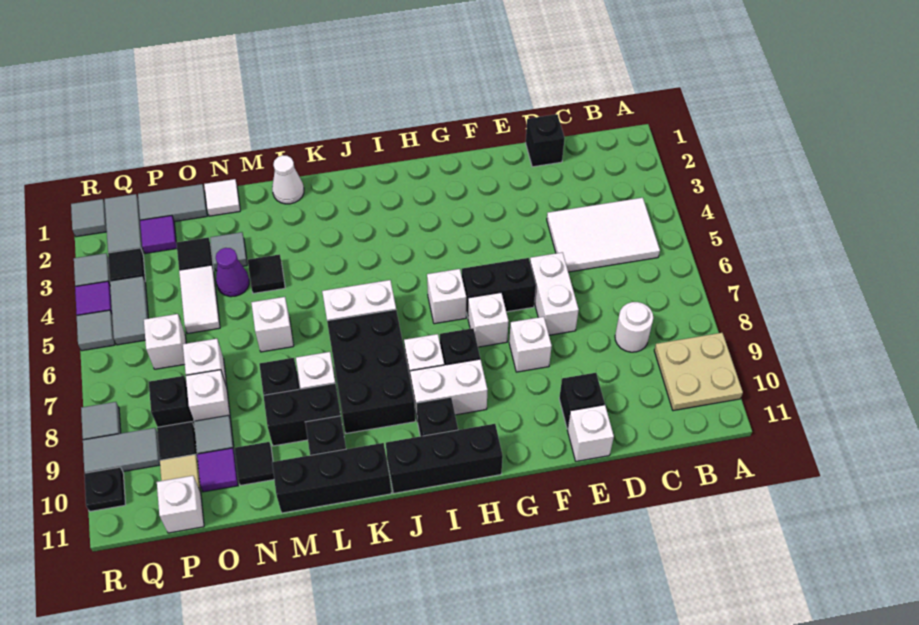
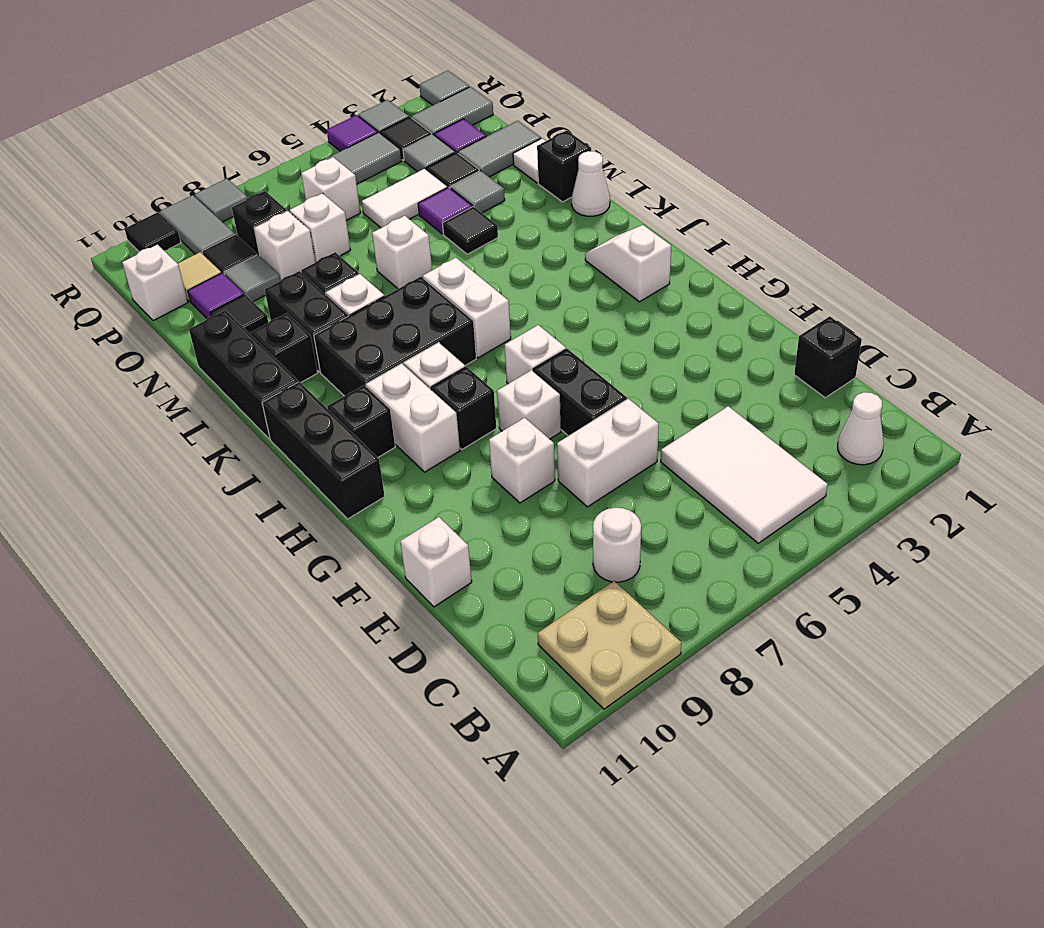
none -> white 1x1 cone [838,392,884,465]
black 1x1 brick [559,373,605,429] -> black 1x1 brick moved to [537,130,591,202]
none -> white 1x2 slope [585,225,671,302]
purple 1x1 cone [216,248,249,297] -> purple 1x1 tile [418,187,472,234]
grey 1x2 tile [138,184,207,222] -> grey 1x2 tile turned to [458,121,541,177]
grey 1x1 tile [77,310,115,351] -> grey 1x1 tile moved to [403,134,455,172]
black 1x1 plate [84,467,126,512] -> black 1x1 tile [125,212,181,252]

